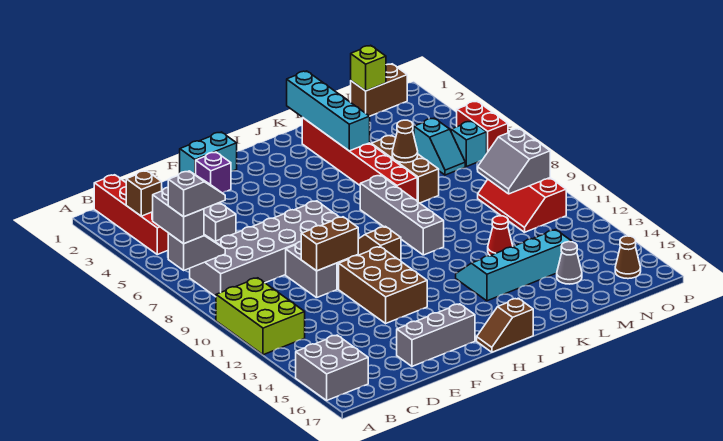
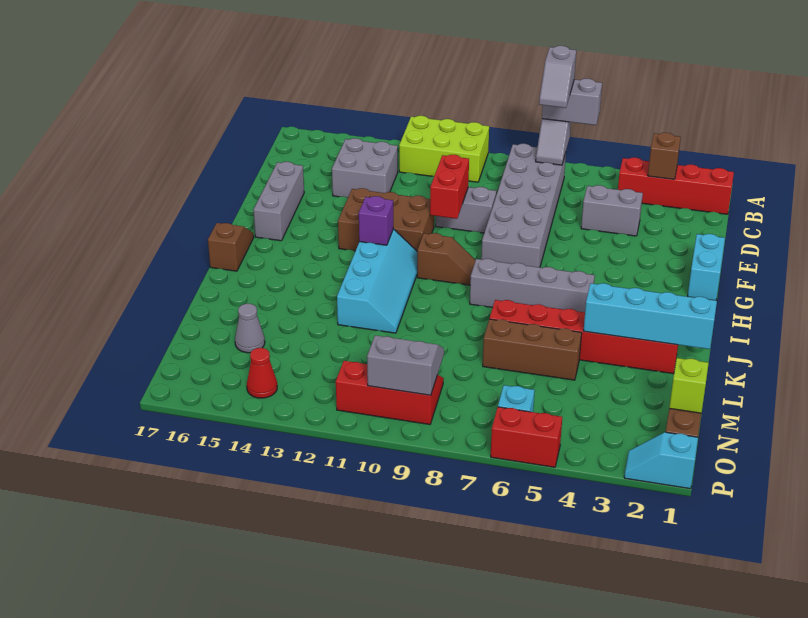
grey 2x2 brick [296,335,368,400] -> grey 2x2 brick moved to [332,138,398,198]
brown 1x2 brick [301,217,358,271] -> red 1x2 brick [430,155,469,219]
purple 1x1 brick [196,152,231,193] -> purple 1x1 brick moved to [359,196,393,245]
grey 1x4 brick [360,175,444,255] -> grey 1x4 brick moved to [470,259,595,312]
cyan 2x4 slope [456,230,571,301] -> cyan 2x4 slope moved to [337,229,417,333]
brown 1x1 cone [392,120,418,163] -> none
red 1x1 cone [488,216,513,256] -> red 1x1 cone moved to [247,348,277,398]
cyan 1x2 slope [414,118,465,175] -> cyan 1x2 slope moved to [624,432,698,489]
brown 1x1 cone [615,236,641,279] -> none

